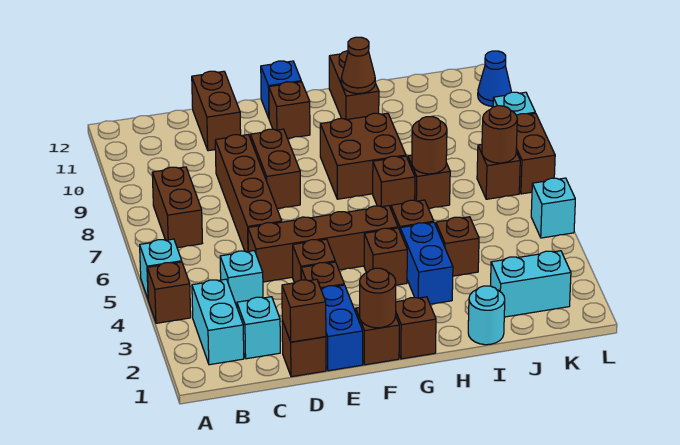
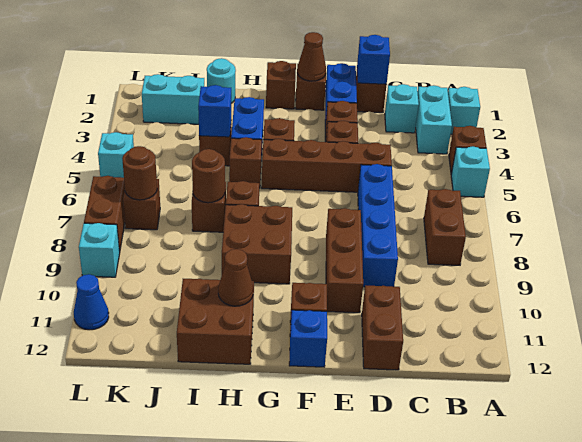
cyan 1x1 brick [220,251,263,306] -> cyan 1x1 brick moved to [448,87,480,134]
brown 1x1 brick [282,279,326,342] -> blue 1x1 brick [357,35,390,84]
brown 1x4 brick [215,135,282,252] -> blue 1x4 brick [358,164,398,287]
brown 1x2 brick [250,129,300,209] -> brown 1x3 brick [326,208,363,313]
brown 1x1 round brick [360,268,396,328] -> brown 1x1 cone [297,32,326,81]
brown 1x2 brick [329,51,379,120] -> brown 2x2 brick [177,279,254,364]
none -> blue 1x1 brick [198,85,231,137]

